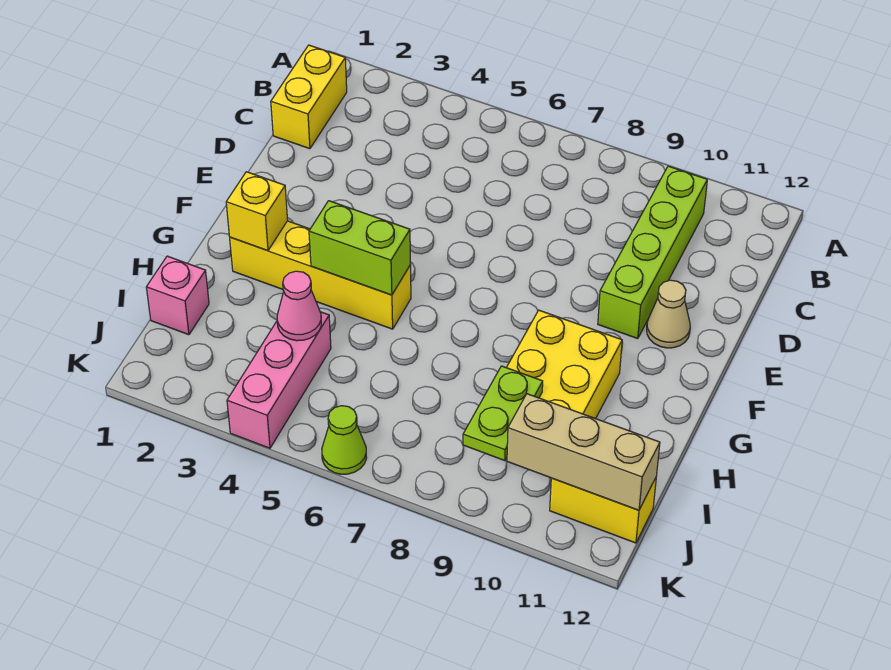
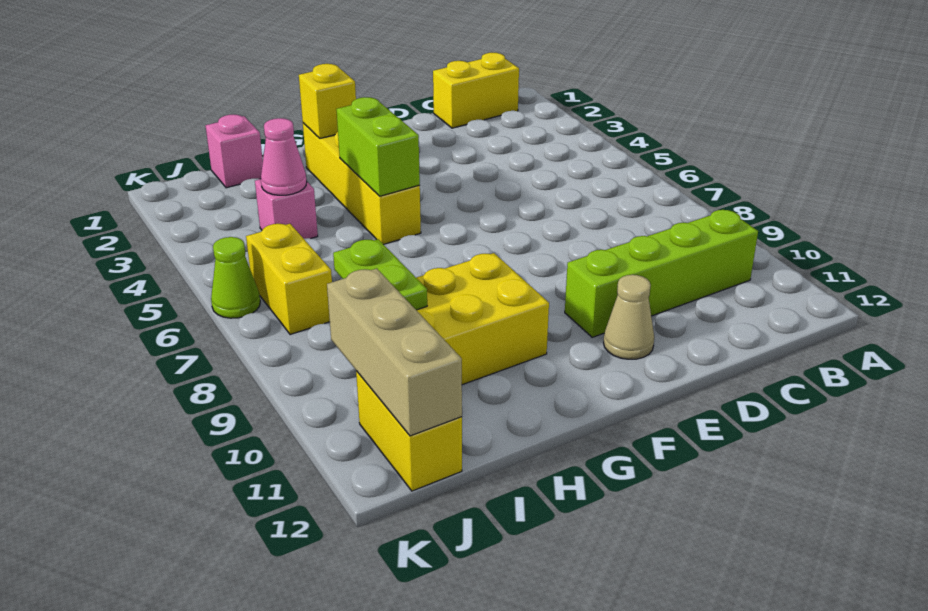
pink 1x3 brick [227,312,331,448] -> pink 1x1 brick [255,179,318,239]
lime 1x2 plate [463,366,543,461] -> lime 1x2 plate turned to [333,239,427,310]
none -> yellow 1x2 brick [246,224,332,335]

